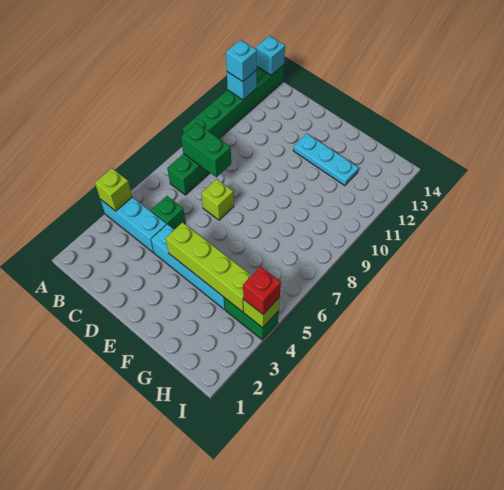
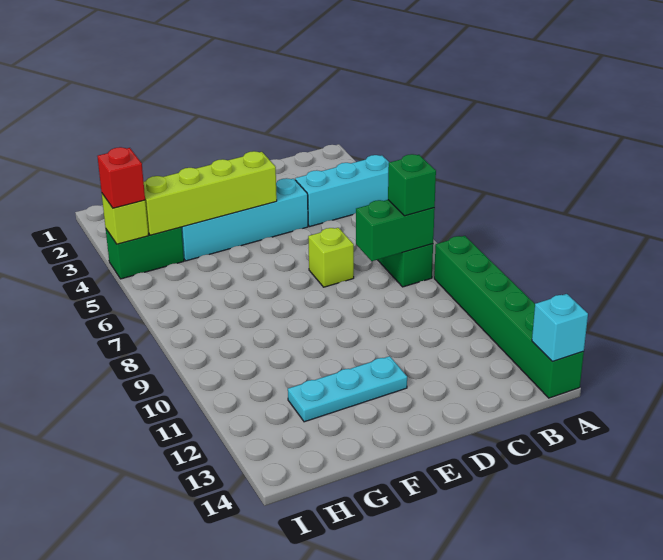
lime 1x1 brick [95,168,132,211] -> none
cyan 1x1 brick [227,70,257,100] -> none
cyan 1x1 brick [226,40,257,82] -> none
green 1x1 brick [151,196,186,230] -> green 1x1 brick moved to [388,154,436,216]

